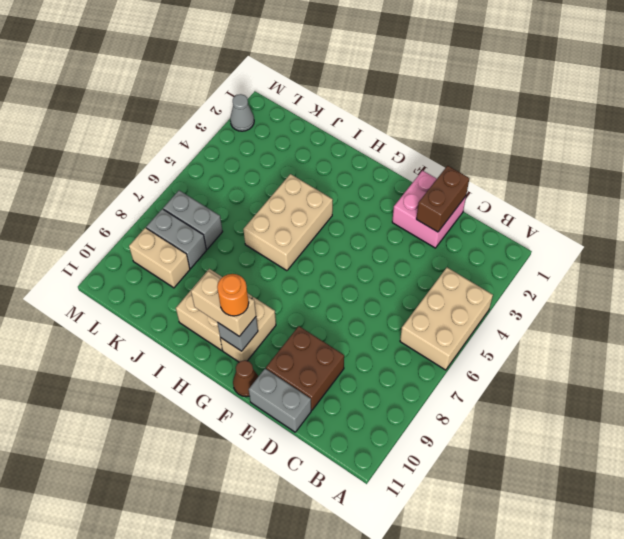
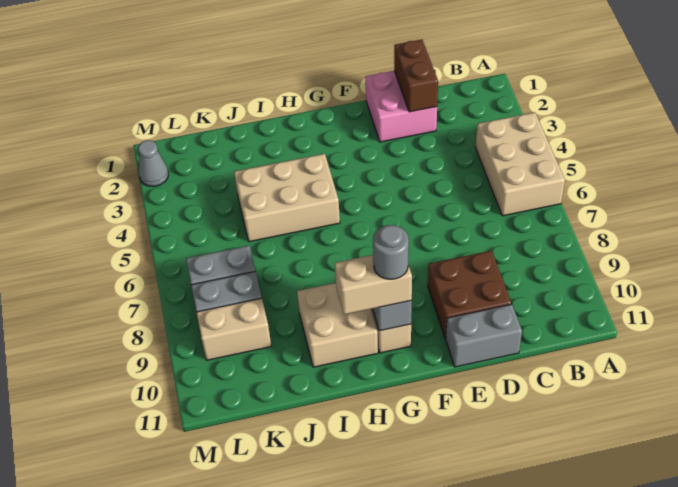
brown 1x1 cone [233,360,258,397] -> none
orange 1x1 round brick [217,274,249,316] -> grey 1x1 round brick [373,225,409,279]
tan 2x3 brick [243,174,333,271] -> tan 2x3 brick turned to [234,154,340,242]

